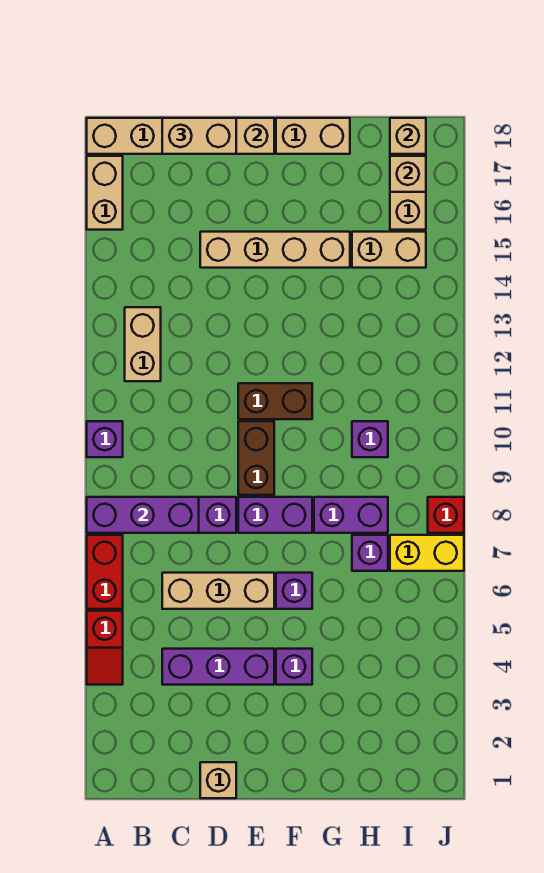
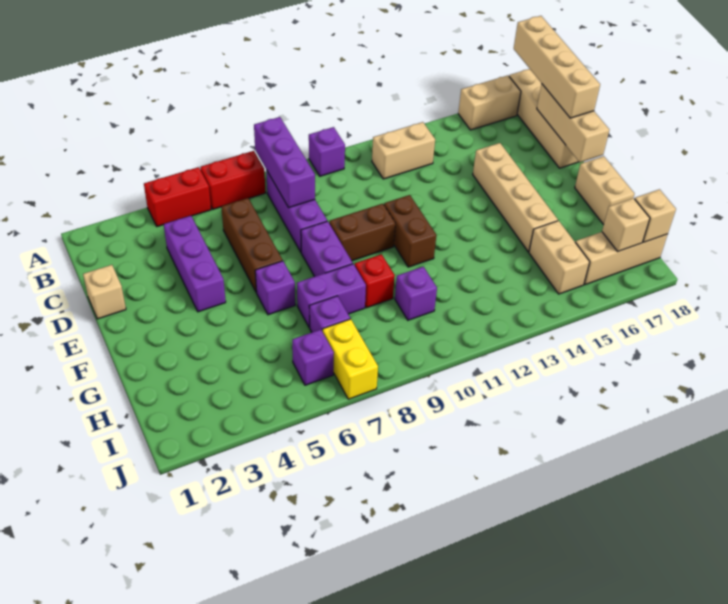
red 1x2 slope [87,611,123,685] -> red 1x2 brick [144,167,211,227]
tan 1x3 brick [162,573,274,609] -> brown 1x3 brick [221,198,283,293]
tan 1x2 brick [162,118,236,154] -> tan 1x4 brick [514,16,600,118]
purple 1x1 brick [276,649,312,685] -> purple 1x1 brick moved to [292,329,334,385]
purple 1x2 brick [314,497,388,533] -> purple 1x2 brick turned to [297,264,366,328]
red 1x1 brick [428,497,464,533] -> red 1x1 brick moved to [355,254,395,308]

